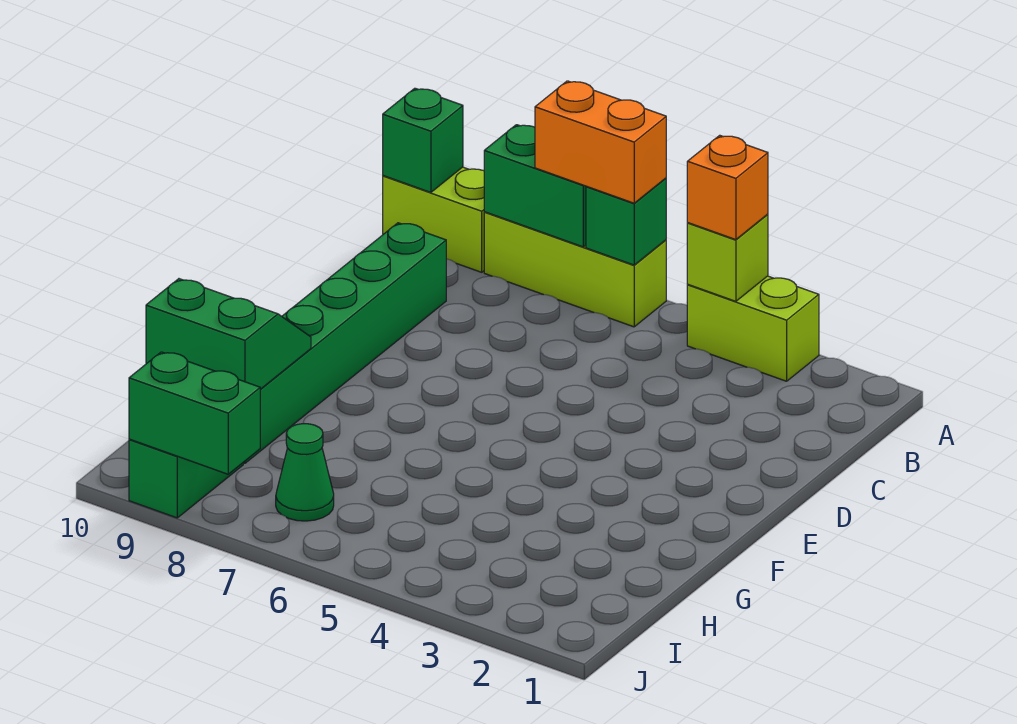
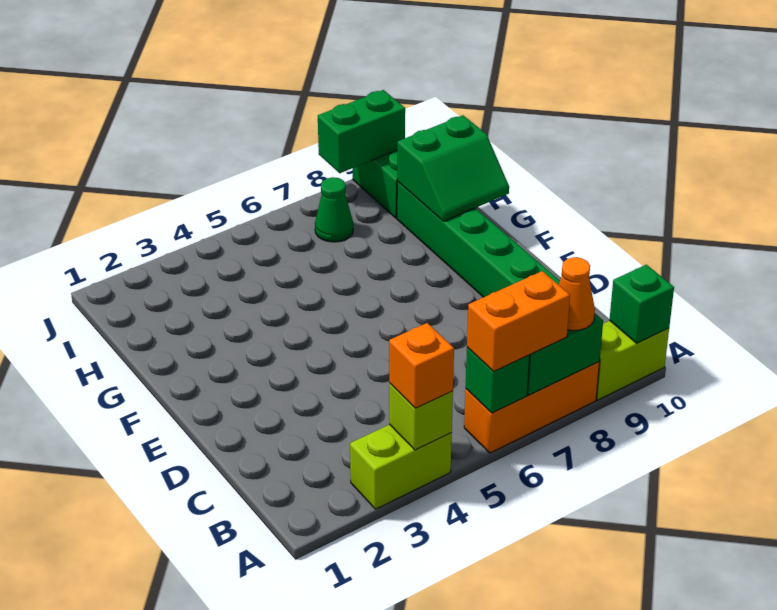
lime 1x3 brick [484,212,666,327] -> orange 1x3 brick [464,362,599,453]
none -> orange 1x1 cone [559,257,595,331]

